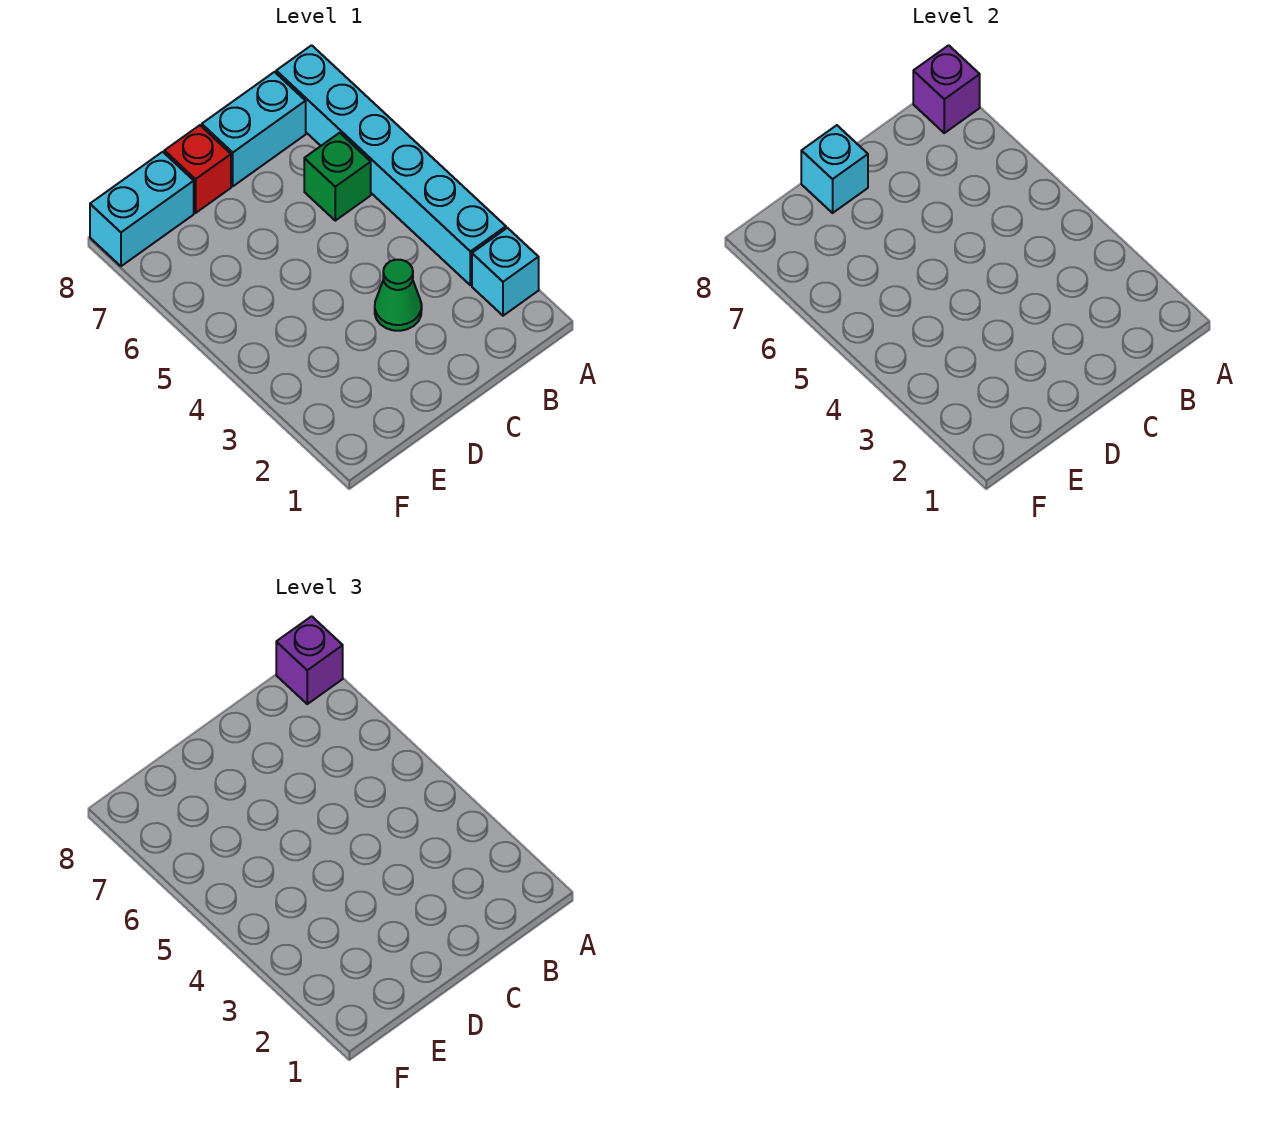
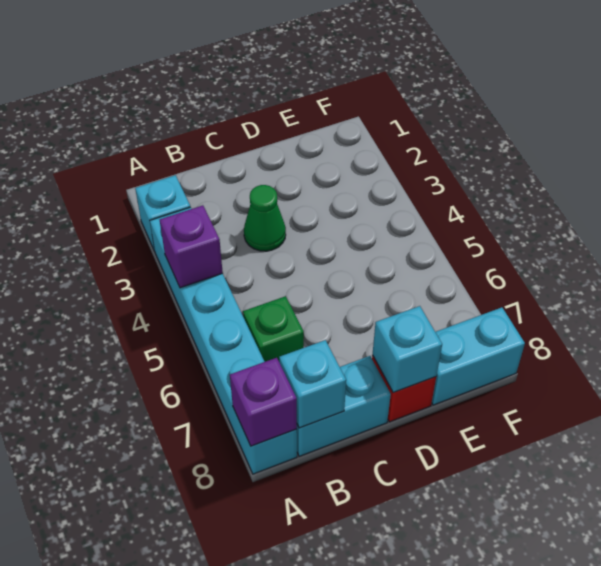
purple 1x1 brick [276,616,343,704] -> purple 1x1 brick moved to [160,205,223,288]
none -> cyan 1x1 brick [279,340,346,428]

